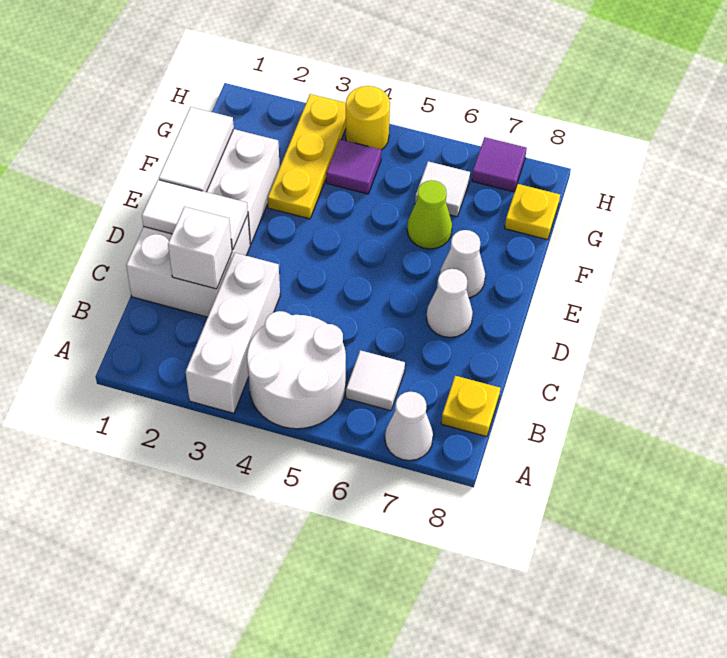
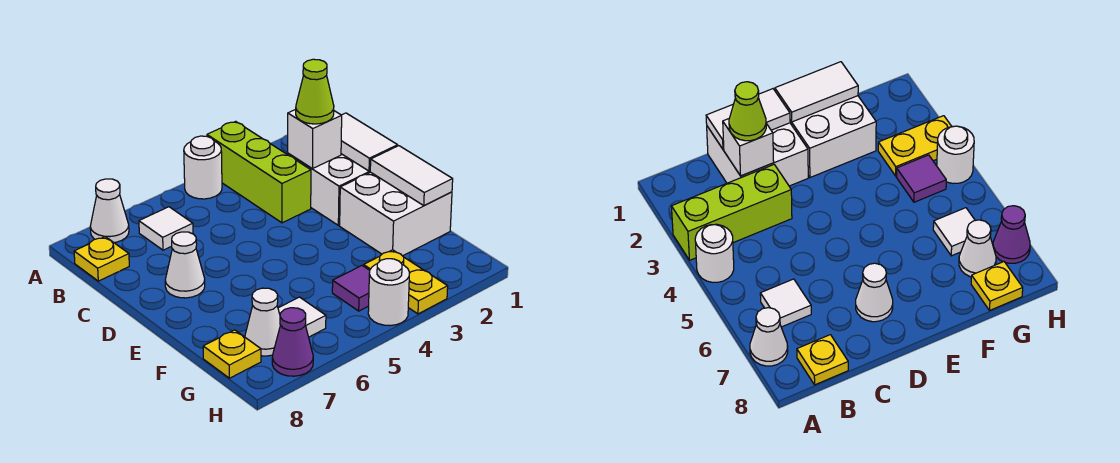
white 1x3 brick [186,253,280,413] -> lime 1x3 brick [207,121,311,223]
white 2x2 round brick [247,311,346,429] -> white 1x1 round brick [184,136,222,199]
white 1x2 tile [142,180,248,250] -> white 1x2 tile turned to [341,113,398,171]
white 1x1 cone [440,230,485,298] -> white 1x1 cone moved to [245,288,280,356]
yellow 1x3 plate [268,94,346,219] -> yellow 1x2 plate [364,250,448,314]
lime 1x1 cone [407,180,452,249] -> lime 1x1 cone moved to [296,59,334,124]
yellow 1x1 round brick [346,86,390,150] -> white 1x1 round brick [368,259,410,326]
purple 1x1 tile [472,137,527,192] -> purple 1x1 cone [272,308,313,376]

